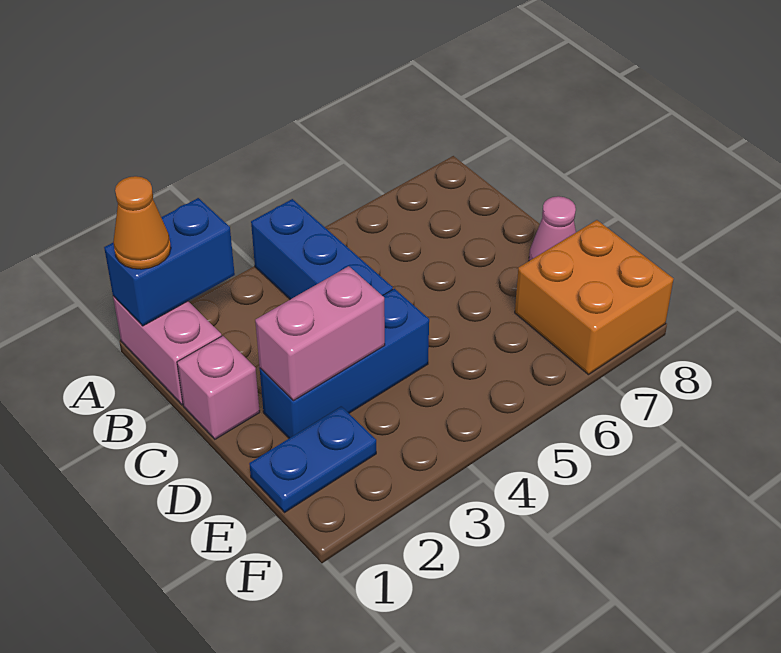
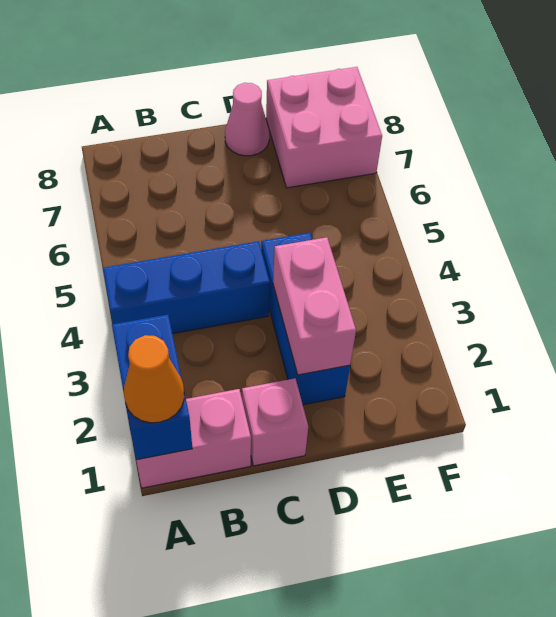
blue 1x2 plate [249,406,376,512] -> none
orange 2x2 brick [515,220,673,375] -> pink 2x2 brick [266,67,382,188]

